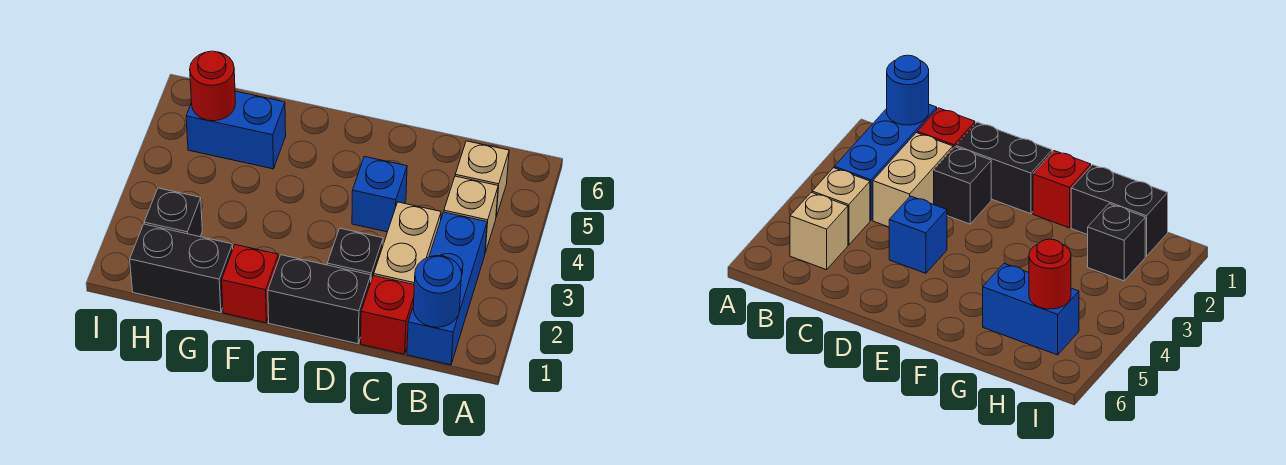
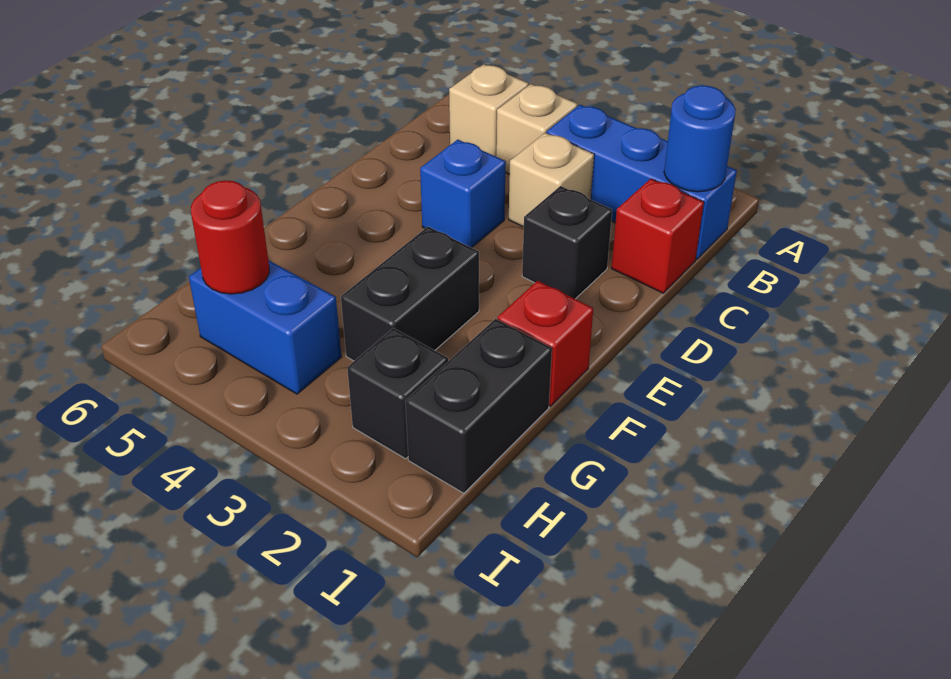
tan 1x2 brick [374,202,441,284] -> tan 1x1 brick [509,133,594,227]
black 1x2 brick [268,255,371,344] -> black 1x2 brick moved to [341,227,479,361]
blue 1x2 brick [186,91,286,169] -> blue 1x2 brick turned to [189,260,342,394]

